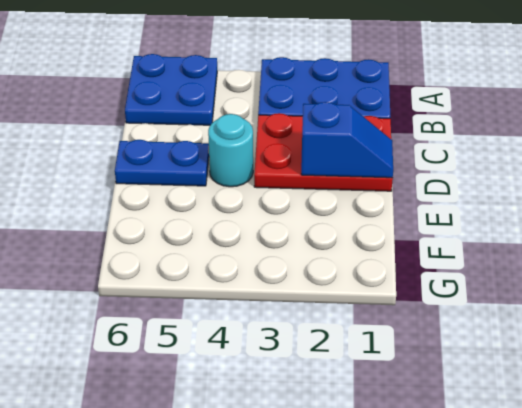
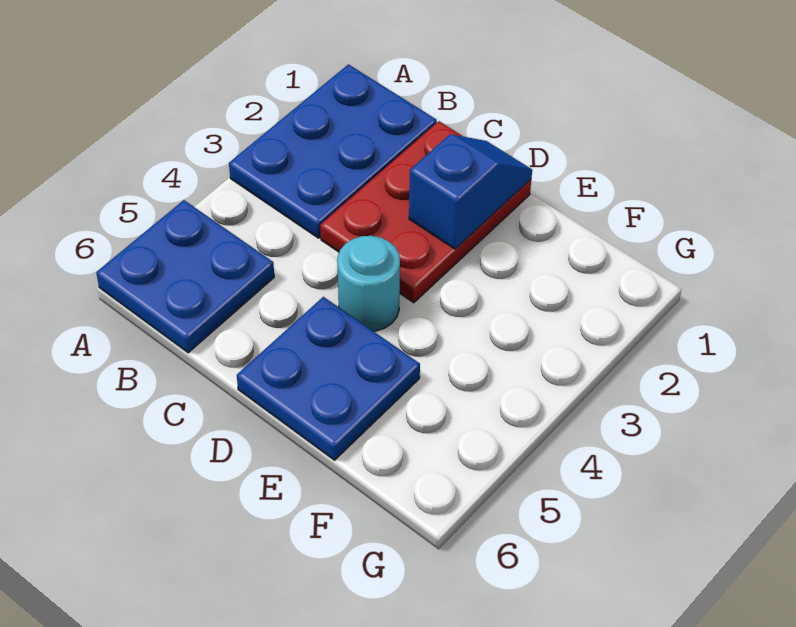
blue 1x2 plate [115,140,209,186] -> blue 2x2 plate [237,297,420,460]

